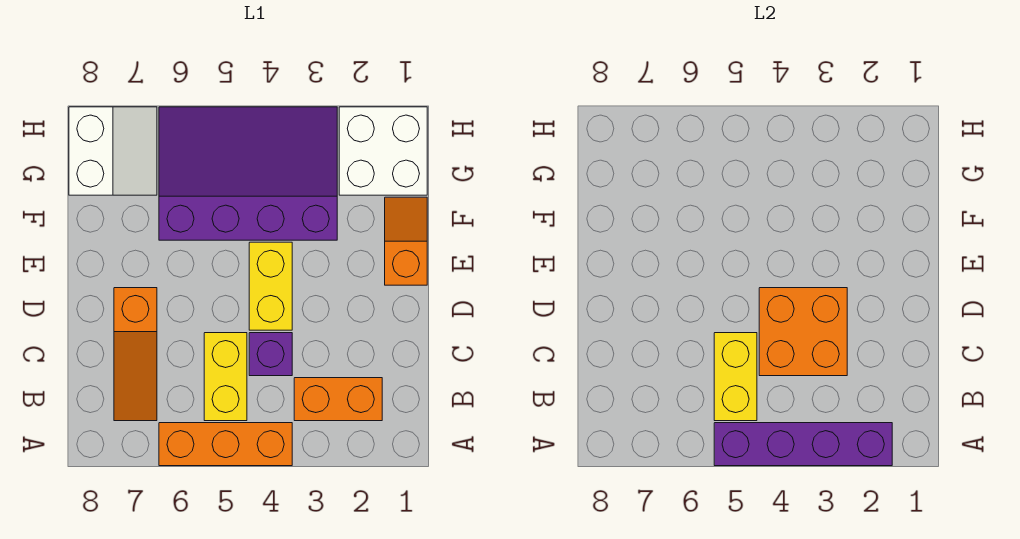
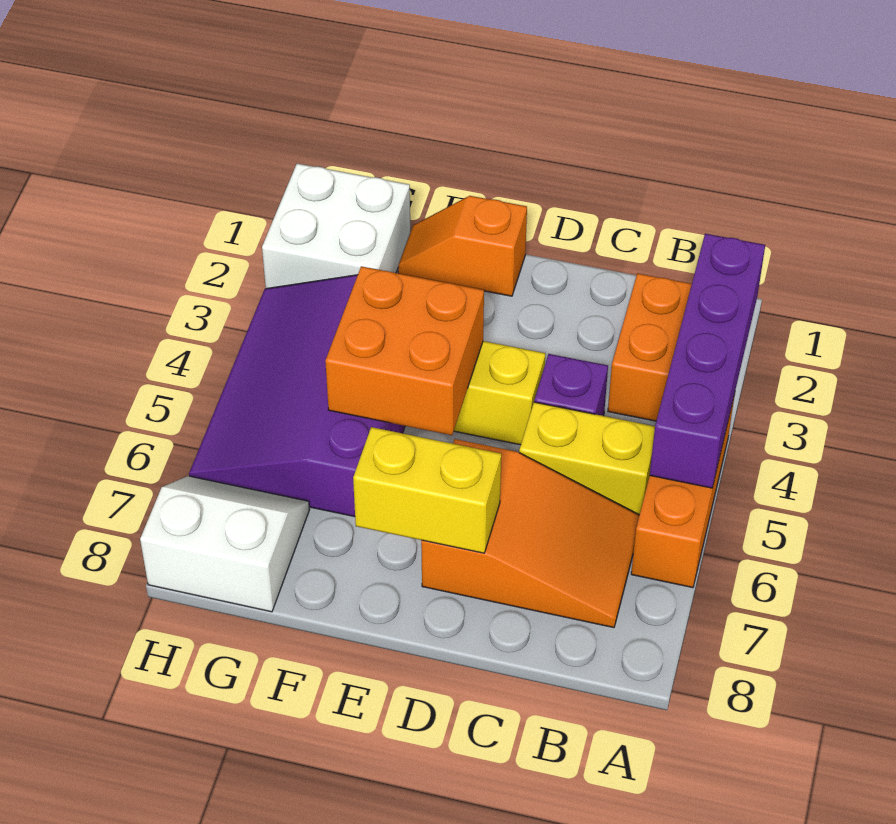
yellow 1x2 brick [714,333,757,421] -> yellow 1x2 brick moved to [353,427,501,553]
orange 1x3 slope [114,288,157,421] -> orange 2x3 slope [421,439,639,628]
orange 2x2 brick [759,288,847,376] -> orange 2x2 brick moved to [325,266,484,435]

